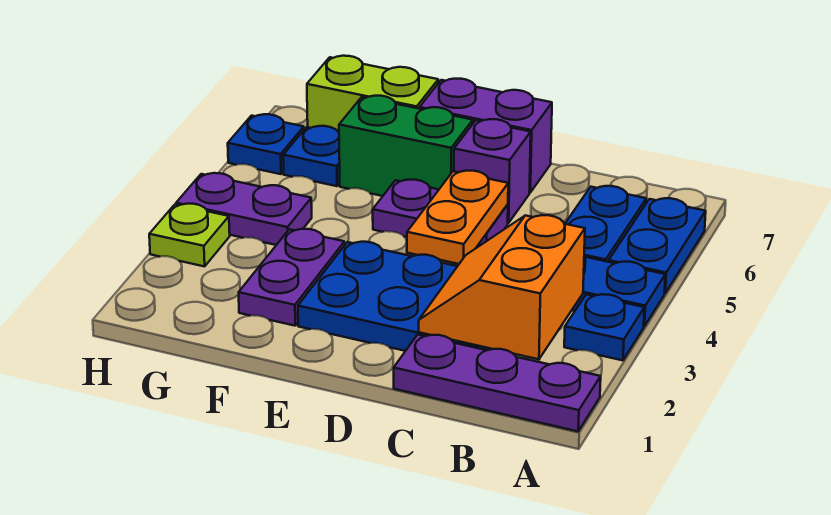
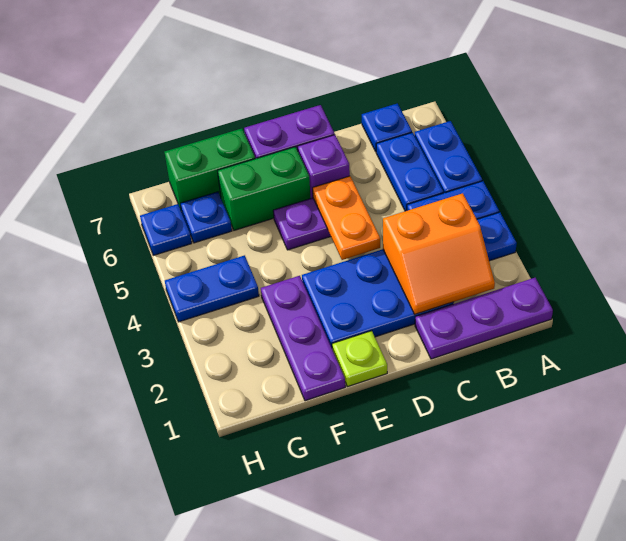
orange 2x2 slope [419,215,585,359] -> orange 2x2 slope turned to [383,193,495,314]
none -> blue 1x1 plate [362,103,412,151]
purple 1x2 plate [239,229,345,326] -> purple 1x3 plate [261,276,345,401]
lime 1x2 brick [307,56,438,132] -> green 1x2 brick [165,128,255,210]
purple 1x2 plate [176,173,312,245] -> blue 1x2 plate [165,255,259,322]
lime 1x1 plate [149,204,230,266] -> lime 1x1 plate moved to [332,331,387,387]

